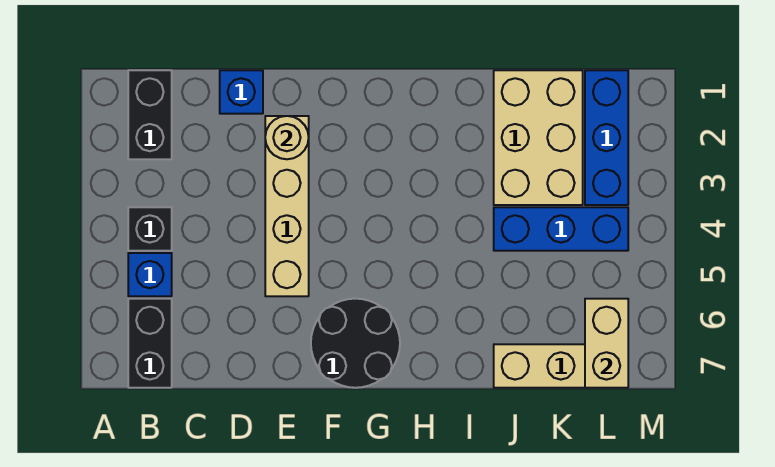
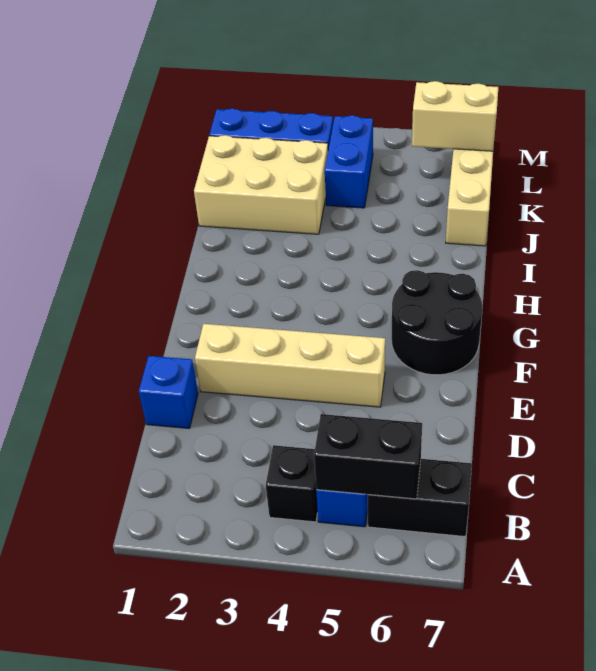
black 1x2 brick [128,70,172,159] -> black 1x2 brick moved to [314,414,422,499]
tan 1x1 round brick [265,116,309,159] -> none
blue 1x3 brick [494,207,628,251] -> blue 1x2 brick [325,115,373,208]

